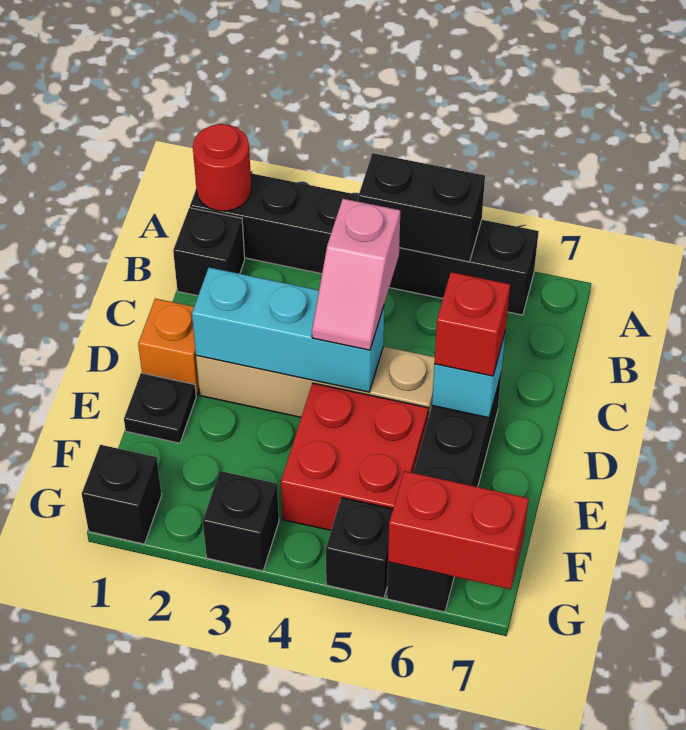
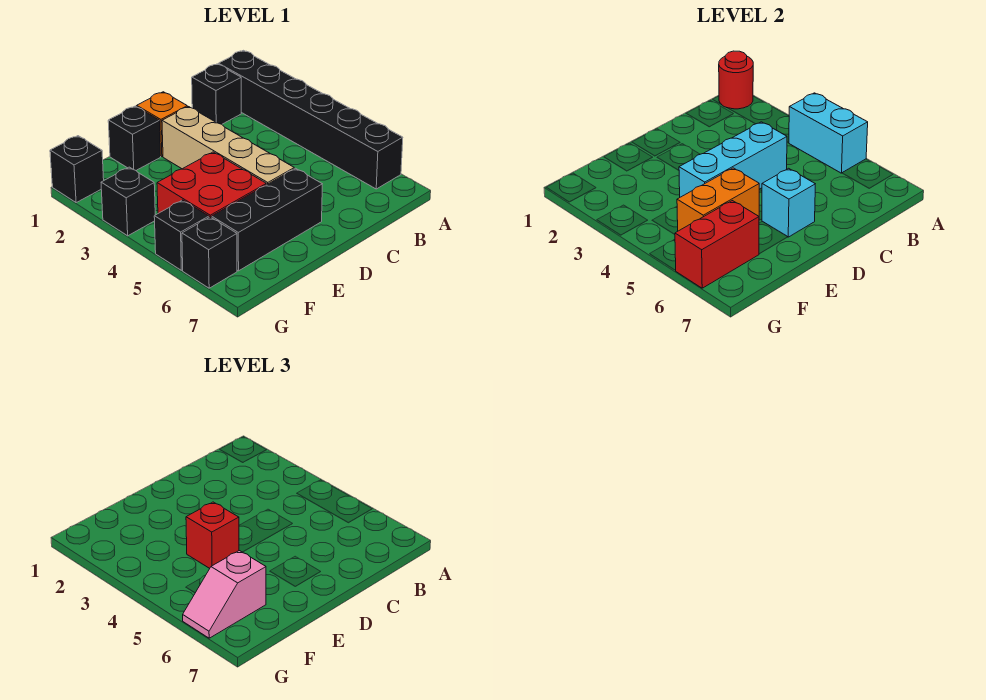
black 1x2 brick [358,153,485,262] -> cyan 1x2 brick [789,93,868,173]
pink 1x2 slope [312,199,400,350] -> pink 1x2 slope moved to [183,551,266,638]
cyan 1x3 brick [192,268,384,392] -> cyan 1x3 brick turned to [679,122,787,197]
red 1x1 brick [434,272,510,376] -> red 1x1 brick moved to [186,502,239,568]
black 1x1 plate [124,373,196,443] -> black 1x1 brick [108,106,161,170]
none -> orange 1x2 brick [677,168,759,231]
red 1x2 brick [388,471,529,589] -> red 1x2 brick turned to [675,201,759,288]

